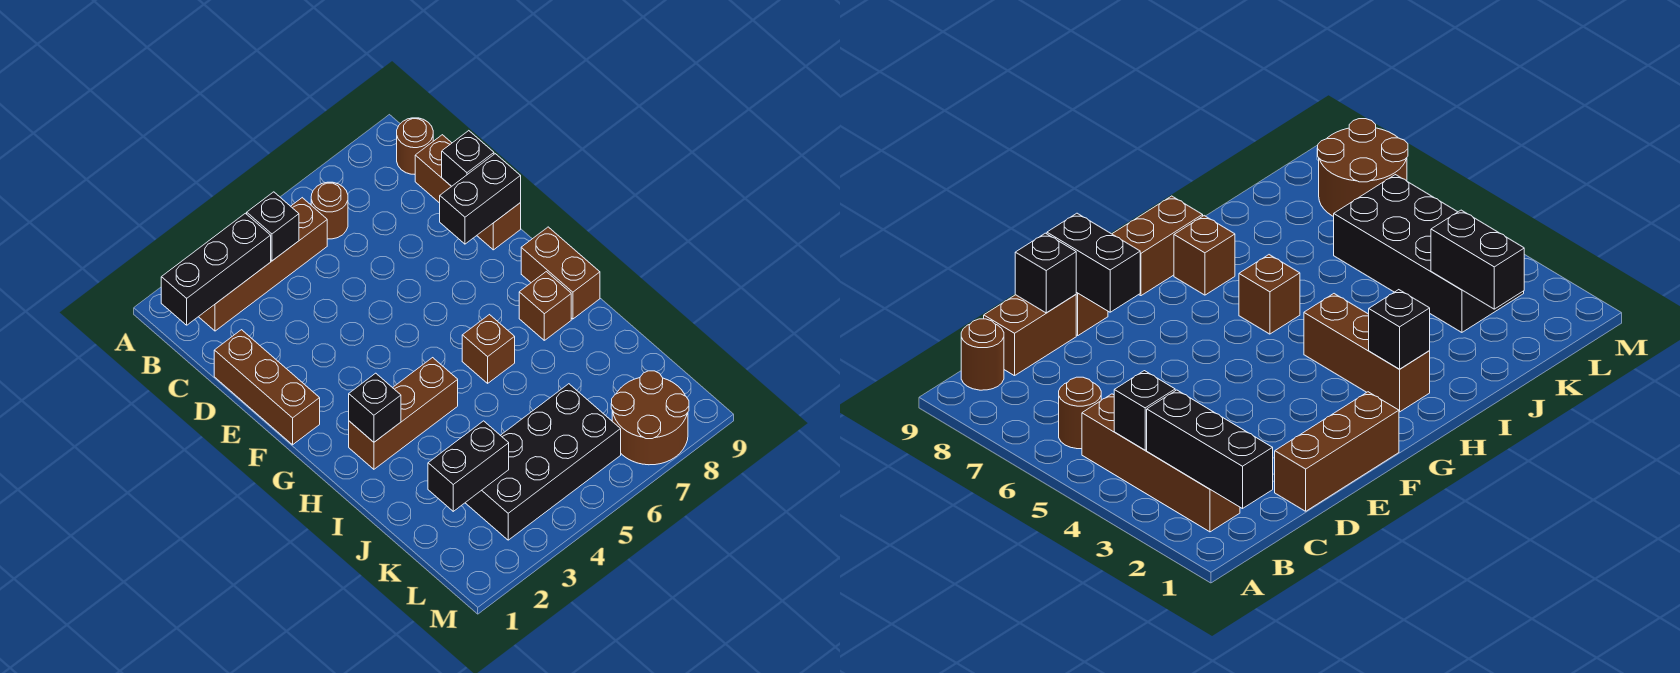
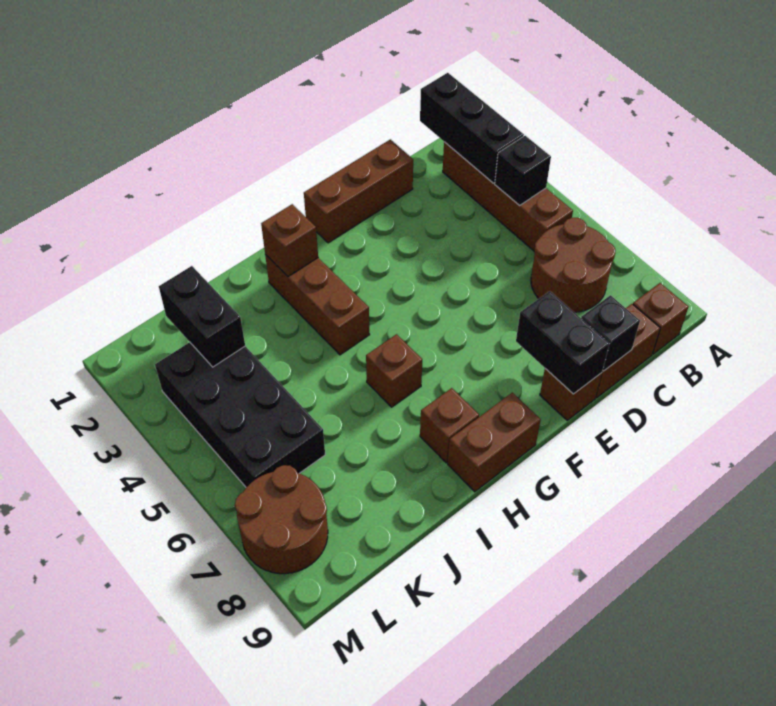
brown 1x1 round brick [311,182,348,239] -> brown 2x2 round brick [531,218,615,312]
brown 1x1 round brick [397,118,433,174] -> brown 1x1 brick [633,283,689,354]
black 1x1 brick [349,373,401,442] -> brown 1x1 brick [261,204,318,277]

